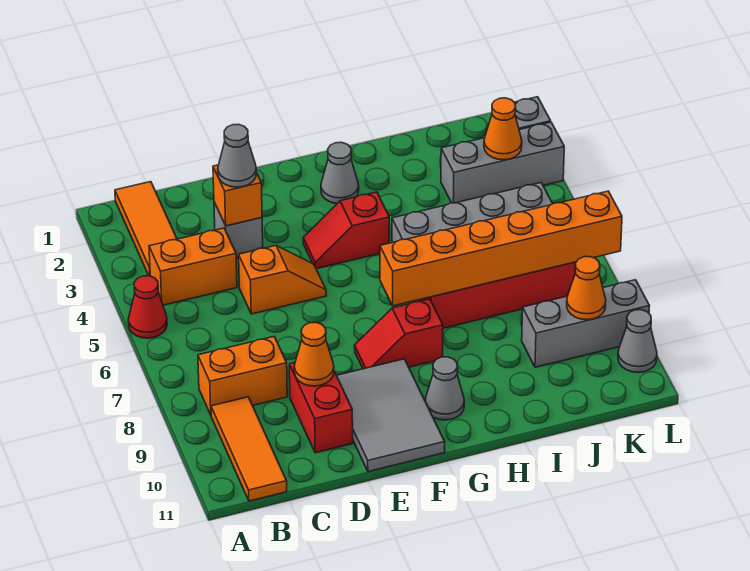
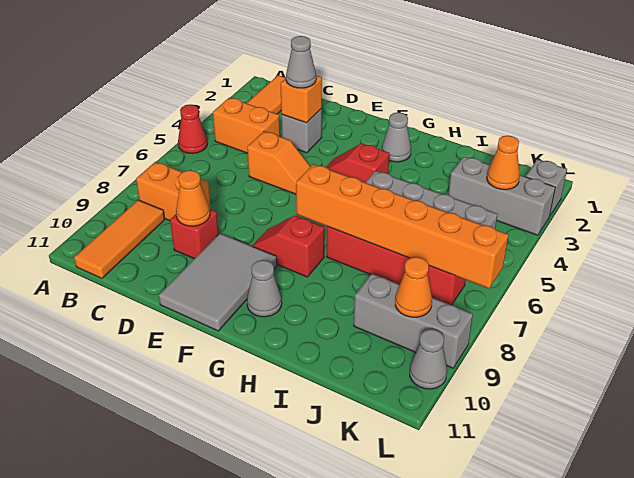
red 1x2 brick [289,362,353,453] -> red 1x1 brick [170,209,219,259]

